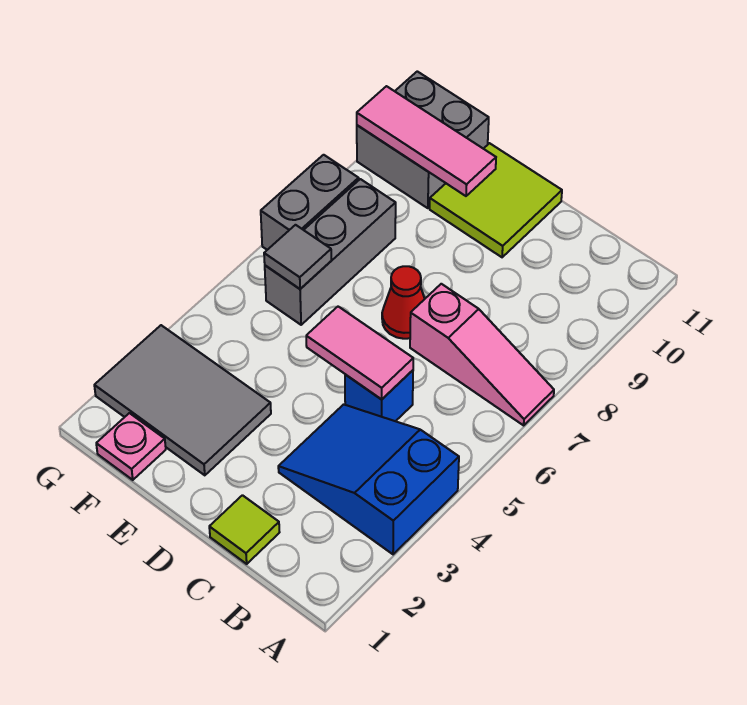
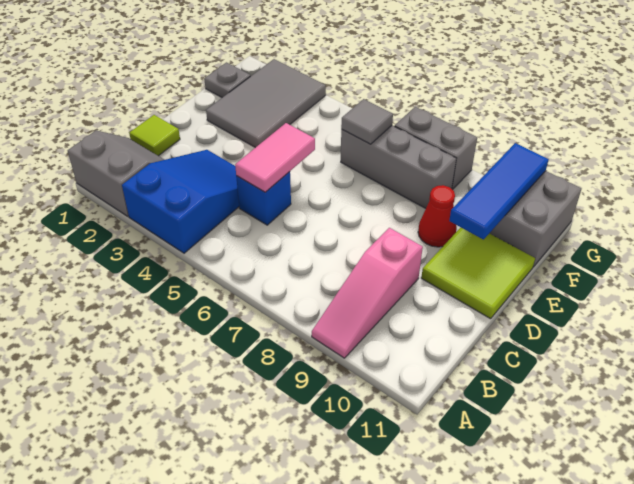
none -> grey 2x2 slope [68,131,164,216]
pink 1x3 slope [410,284,554,425] -> pink 1x3 slope moved to [312,228,423,358]
red 1x1 cone [382,266,425,339] -> red 1x1 cone moved to [418,185,457,247]
pink 1x3 tile [357,86,496,196] -> blue 1x3 tile [449,143,549,240]
pink 1x1 plate [96,413,166,480] -> grey 1x1 plate [204,62,251,98]

